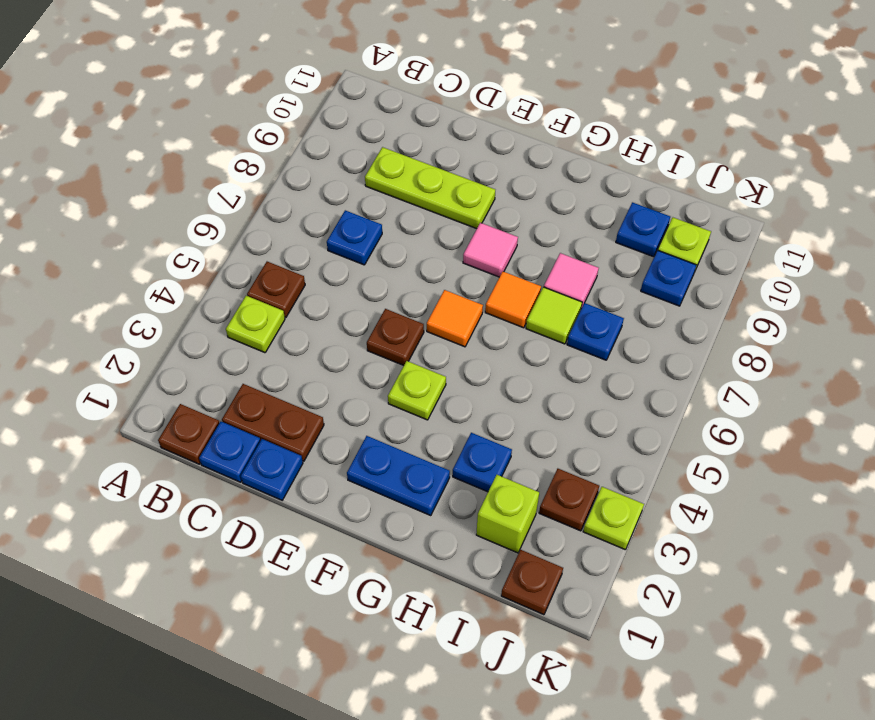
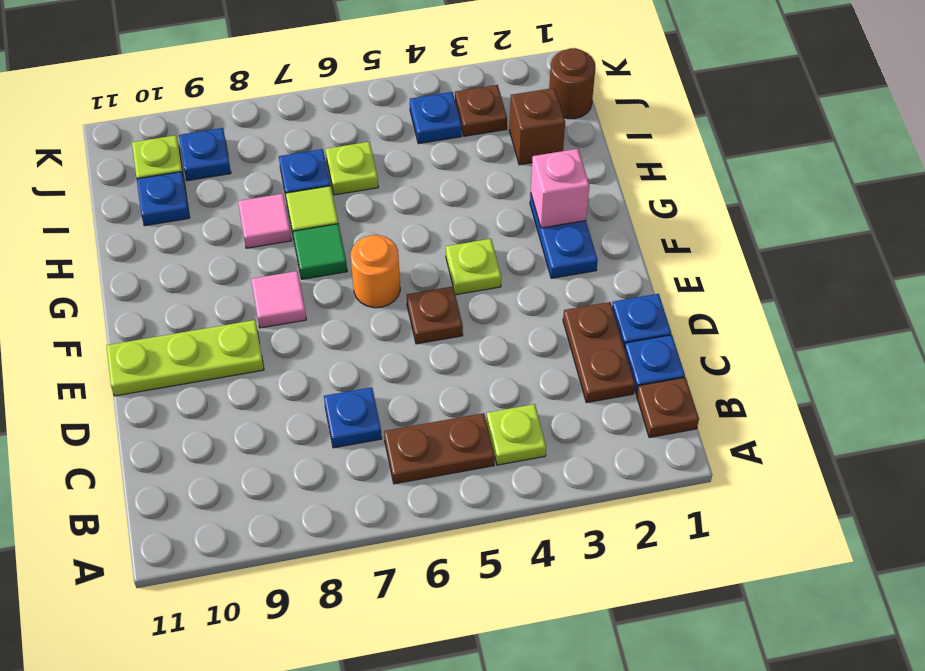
brown 1x1 plate [247,262,305,317] -> brown 1x2 plate [384,413,495,484]
lime 1x3 plate [365,147,495,229] -> lime 1x3 plate turned to [106,320,264,396]
orange 1x1 tile [427,290,483,347] -> orange 1x1 round brick [351,235,400,308]
none -> pink 1x1 brick [531,149,589,228]
orange 1x1 tile [485,272,541,328] -> green 1x1 tile [293,224,347,279]
blue 1x1 plate [453,433,512,492] -> blue 1x1 plate moved to [410,92,462,144]
lime 1x1 brick [476,475,539,553] -> brown 1x1 brick [509,88,565,165]
brown 1x1 plate [501,550,563,615] -> brown 1x1 round brick [549,48,595,119]
lime 1x1 plate [583,487,644,550] -> lime 1x1 plate moved to [326,142,378,195]

